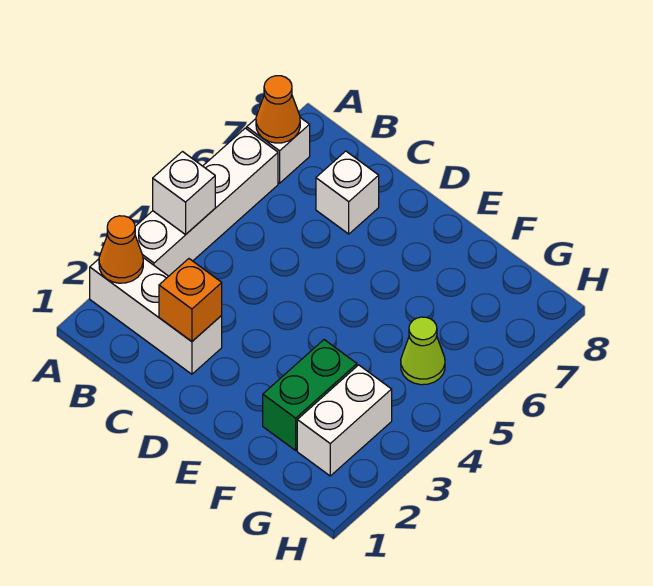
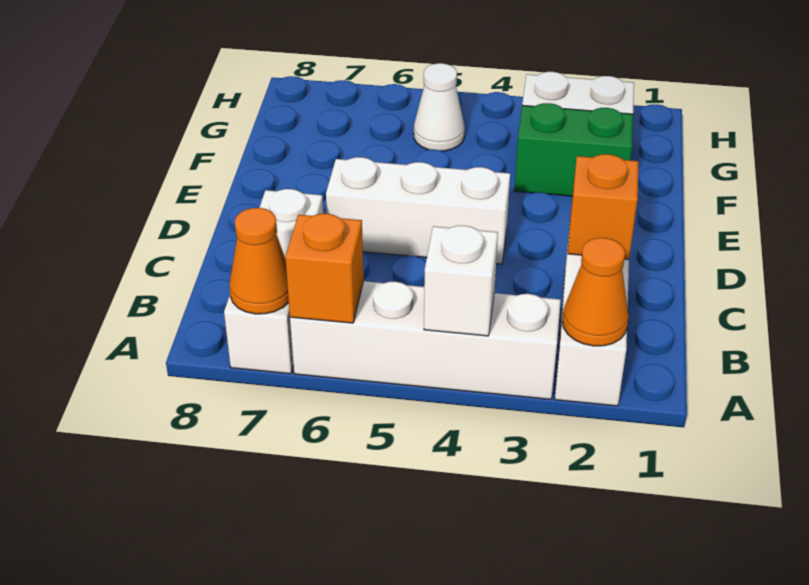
none -> orange 1x1 brick [285,214,364,323]
none -> white 1x3 brick [326,157,510,264]
lime 1x1 cone [401,317,445,385] -> white 1x1 cone [414,63,465,151]

